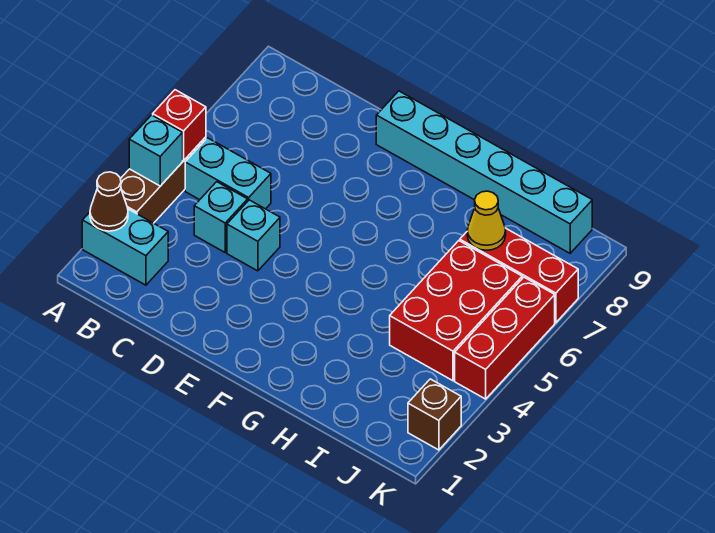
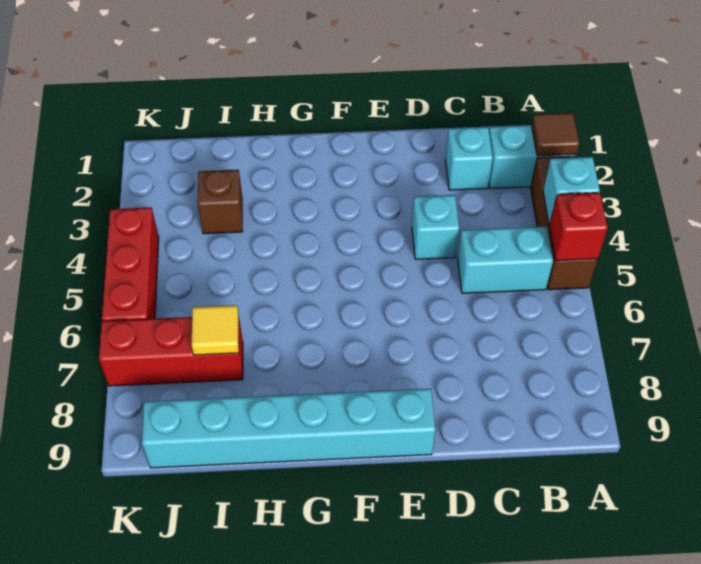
brown 1x1 cone [90,172,128,231] -> brown 1x1 tile [532,113,579,156]
cyan 1x1 brick [194,182,248,252] -> cyan 1x1 brick moved to [445,127,493,190]
red 2x3 brick [390,241,522,381] -> none
yellow 1x1 cone [467,191,506,250] -> yellow 1x1 tile [192,305,239,355]
brown 1x1 brick [408,379,461,450] -> brown 1x1 brick moved to [197,170,243,234]

